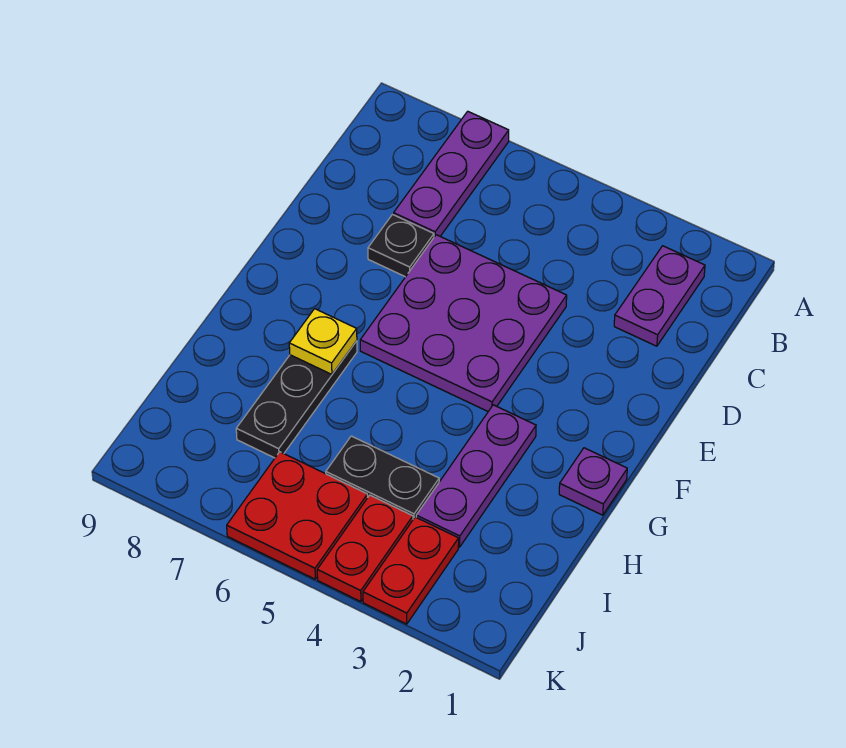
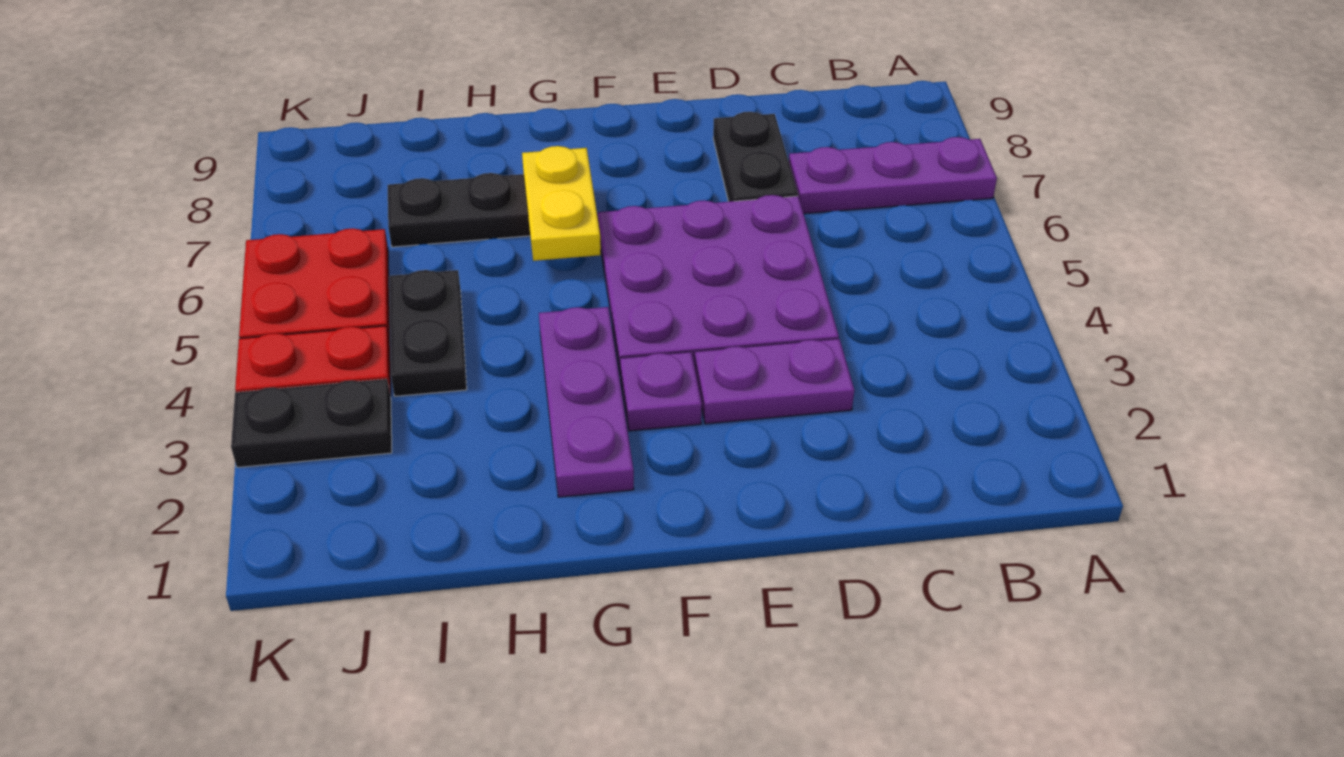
purple 1x2 plate [614,246,705,346] -> purple 1x2 plate moved to [695,339,854,424]
black 1x1 plate [368,215,434,277] -> black 1x2 plate [713,112,798,202]
purple 1x1 plate [559,448,627,515] -> purple 1x1 plate moved to [620,352,702,431]
purple 1x3 plate [416,405,536,547] -> purple 1x3 plate turned to [539,307,634,497]
yellow 1x1 plate [289,309,357,374] -> yellow 1x2 plate [522,146,601,261]
red 1x2 plate [363,517,459,624] -> black 1x2 plate [231,379,392,467]

